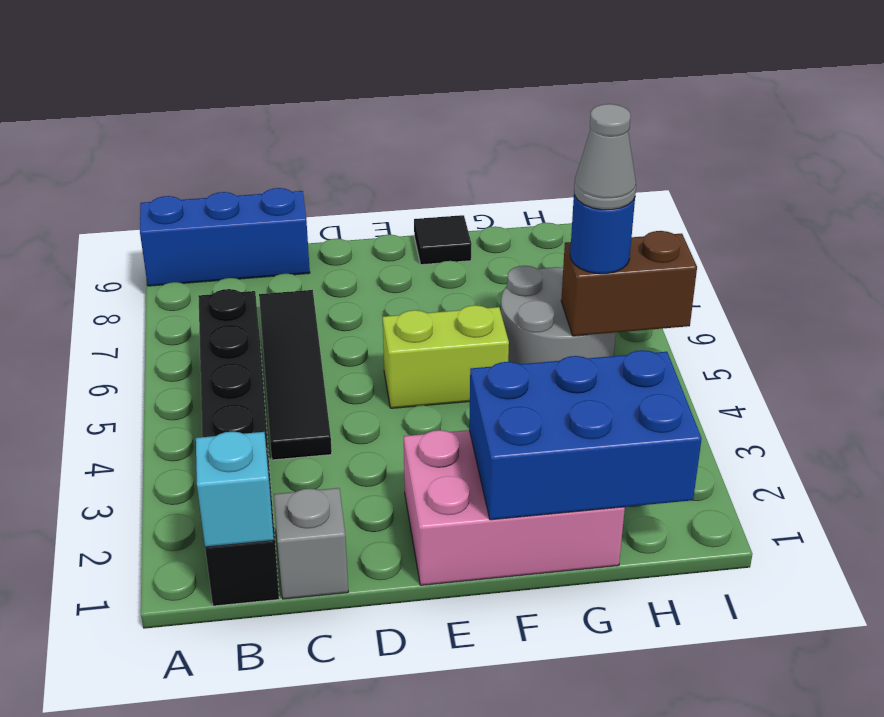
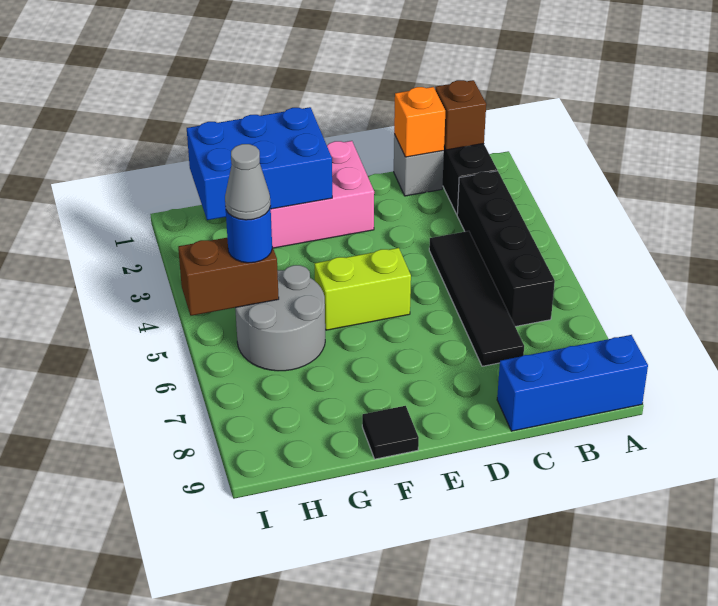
cyan 1x1 brick [196,432,274,547] -> brown 1x1 brick [435,80,486,150]
none -> orange 1x1 brick [394,87,445,157]

